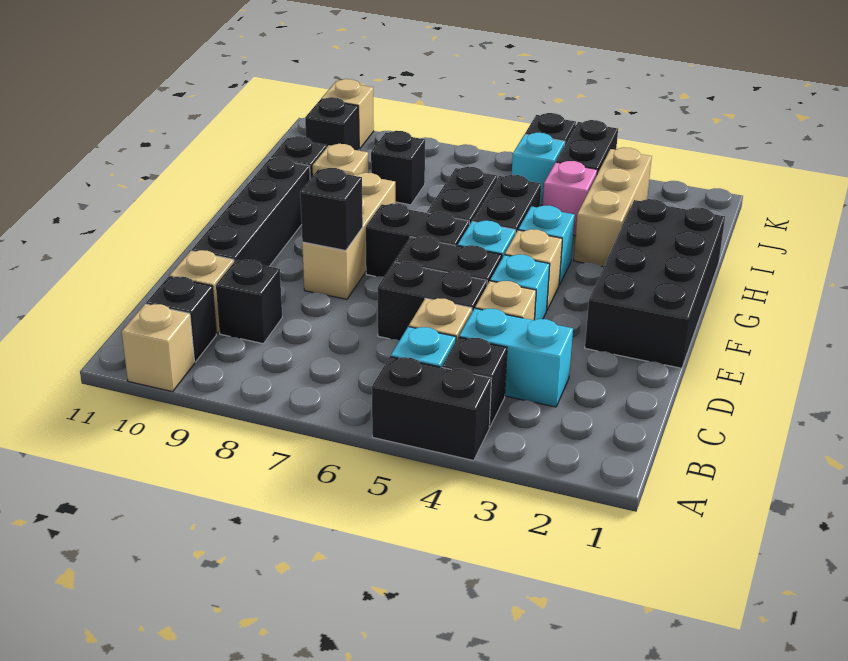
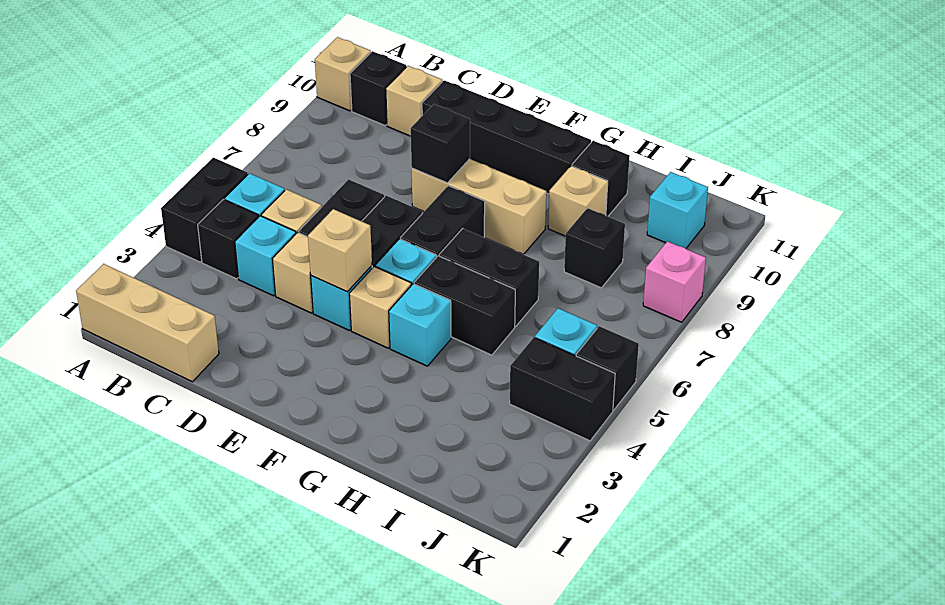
cyan 1x2 brick [459,308,573,407] -> cyan 1x1 brick [235,216,296,296]
black 1x1 brick [216,260,282,344] -> none
black 2x4 brick [585,199,725,368] -> none
tan 1x3 brick [574,147,652,267] -> tan 1x3 brick moved to [76,264,219,382]
pink 1x1 brick [543,161,597,236] -> pink 1x1 brick moved to [643,241,706,322]
black 1x1 brick [305,97,359,151] -> cyan 1x1 brick [647,172,708,248]
tan 1x1 brick [321,79,374,149] -> tan 1x1 brick moved to [308,209,372,292]

